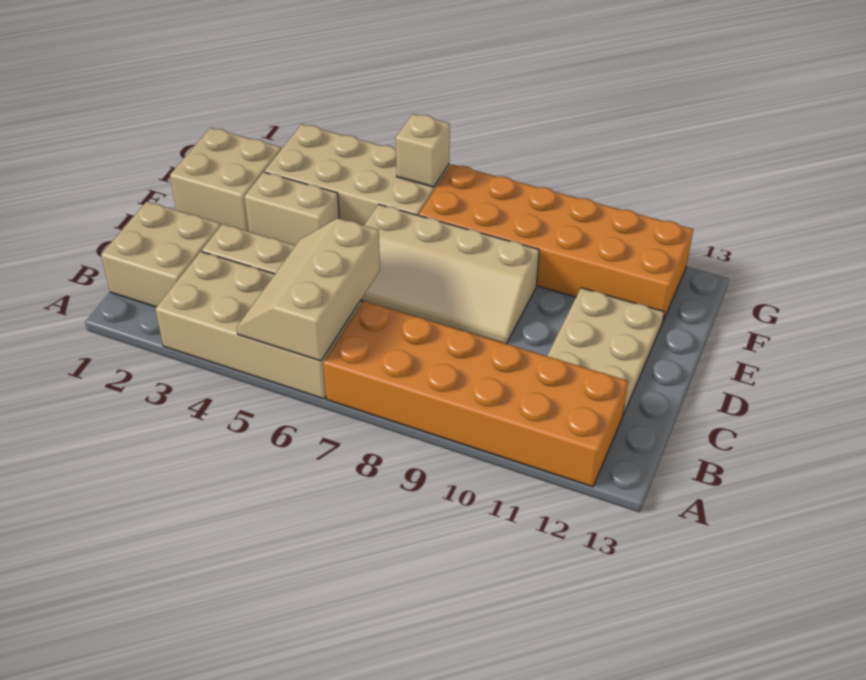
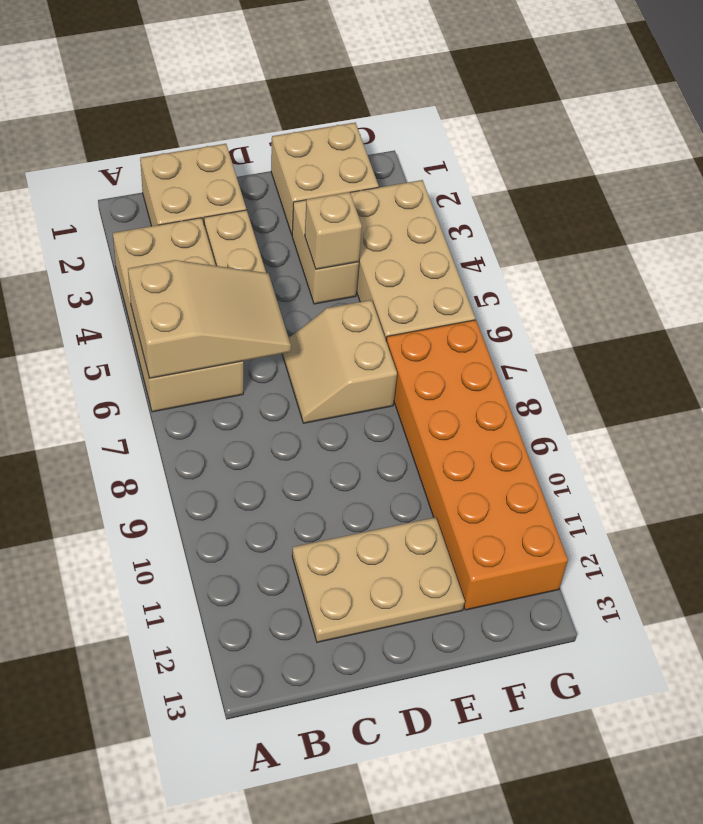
tan 2x3 slope [237,218,380,361] -> tan 2x3 slope turned to [128,260,291,378]
orange 2x6 brick [323,301,628,487] -> none
tan 2x4 slope [361,204,539,344] -> tan 2x2 slope [282,300,397,423]
tan 1x1 brick [396,114,450,187] -> tan 1x1 brick moved to [305,192,362,269]

